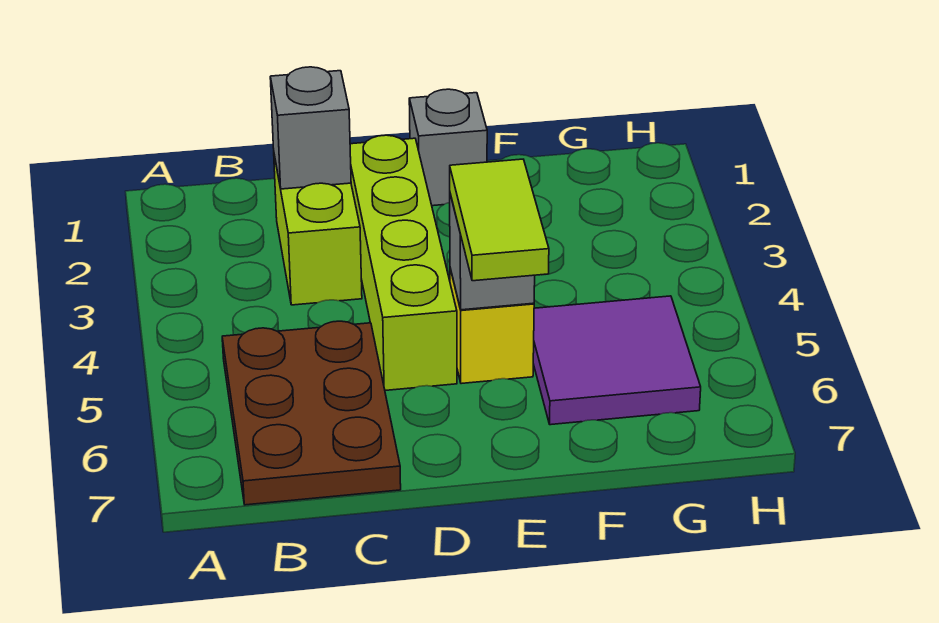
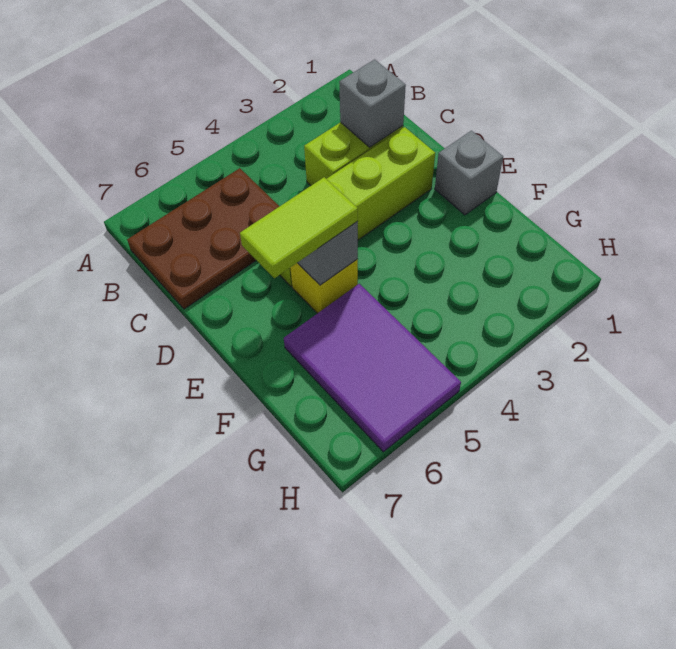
purple 2x2 tile [533,296,701,425] -> purple 2x3 tile [284,284,461,452]

